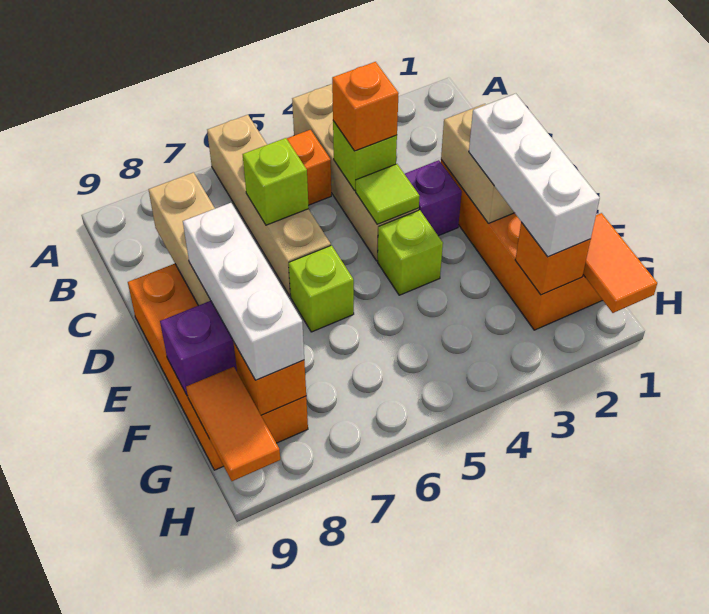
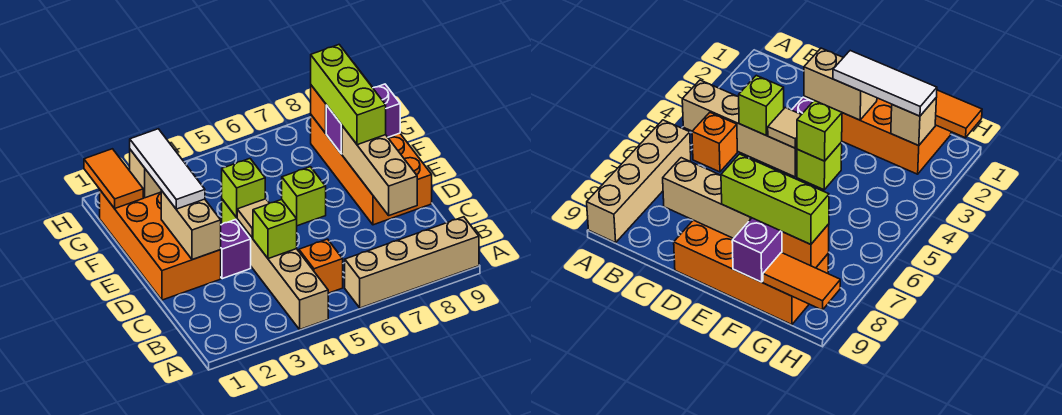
tan 1x4 brick [207,115,331,296] -> tan 1x4 brick turned to [345,217,479,308]
orange 1x1 brick [332,62,399,151] -> none
lime 1x1 brick [243,138,309,225] -> lime 1x1 brick moved to [222,159,265,218]
lime 1x1 tile [356,164,419,224] -> tan 1x1 tile [237,199,269,238]
white 1x3 brick [469,94,600,257] -> white 1x3 tile [130,129,205,209]
white 1x3 brick [183,203,304,380] -> lime 1x3 brick [311,45,386,145]
orange 1x1 brick [515,222,591,295] -> tan 1x1 brick [130,150,161,198]

